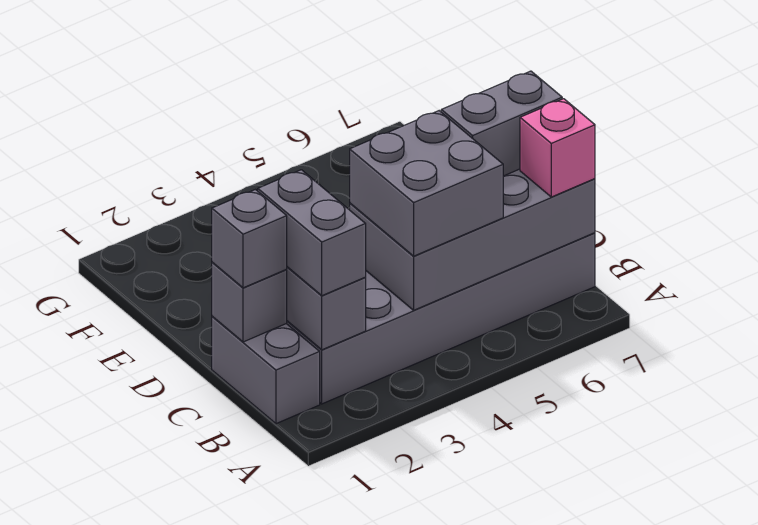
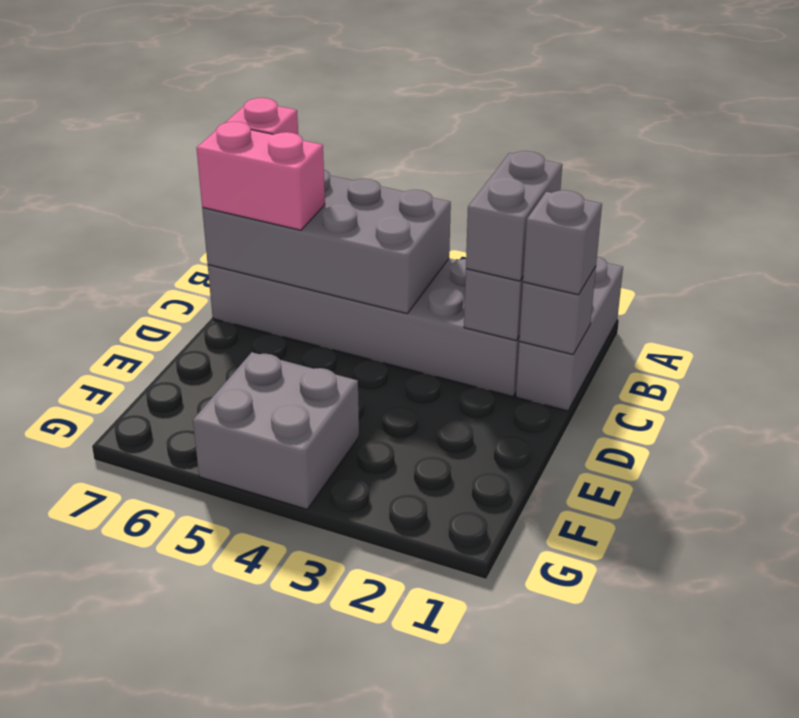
grey 1x2 brick [212,316,320,424] -> grey 1x3 brick [516,256,623,411]
grey 2x2 brick [350,111,503,256] -> grey 2x2 brick moved to [193,352,359,509]
grey 1x2 brick [441,71,562,176] -> pink 1x2 brick [197,122,325,230]

